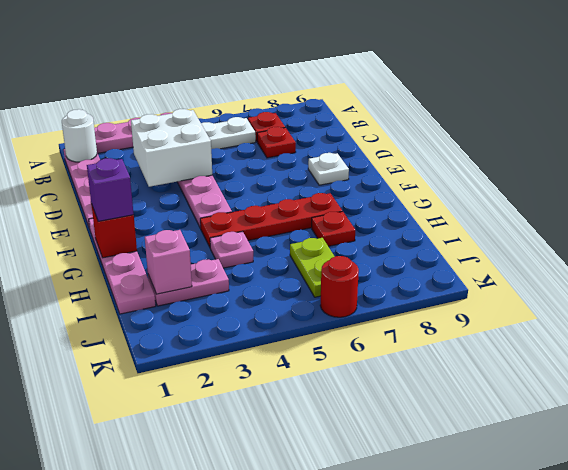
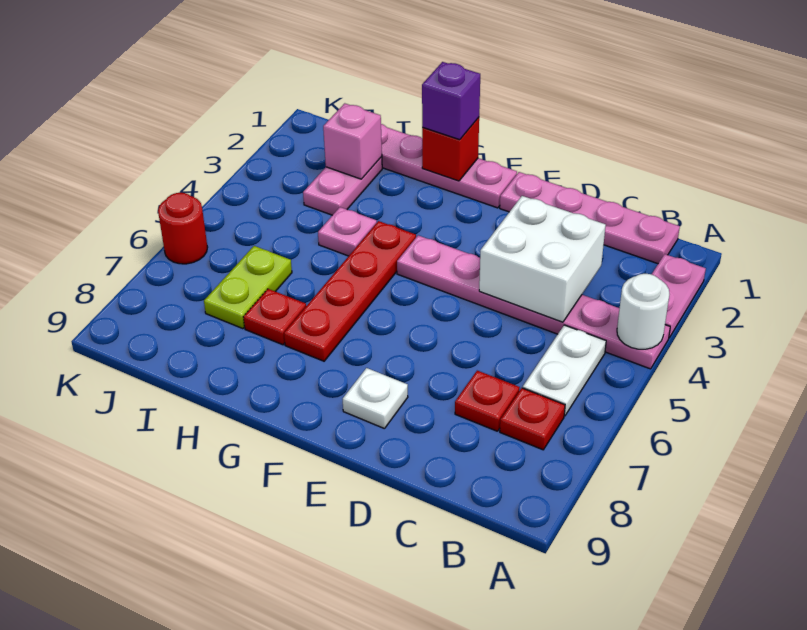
white 1x1 round brick [62,109,97,162] -> white 1x1 round brick moved to [617,274,669,349]
lime 1x2 plate [290,238,335,297] -> lime 1x2 plate turned to [204,246,292,329]

